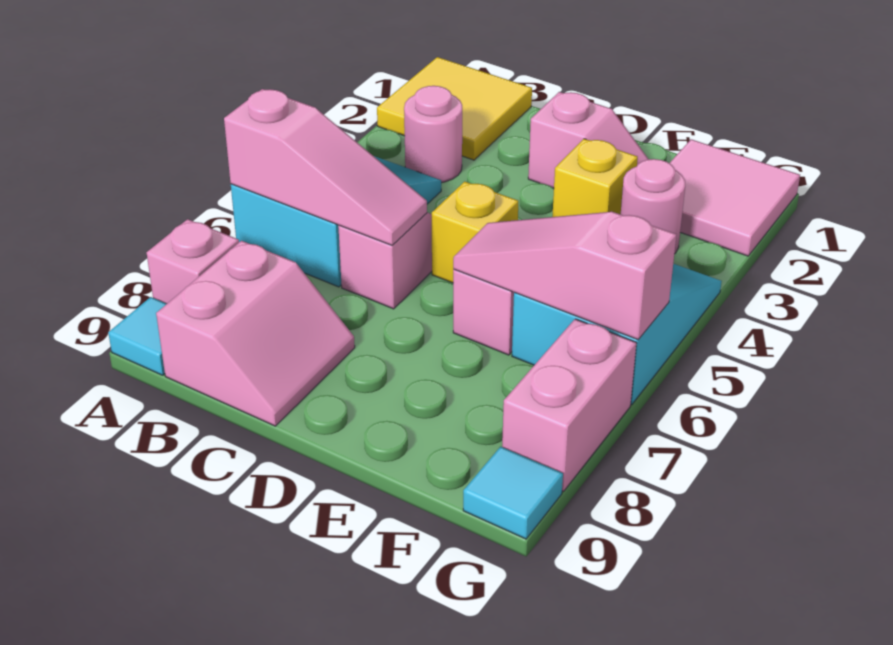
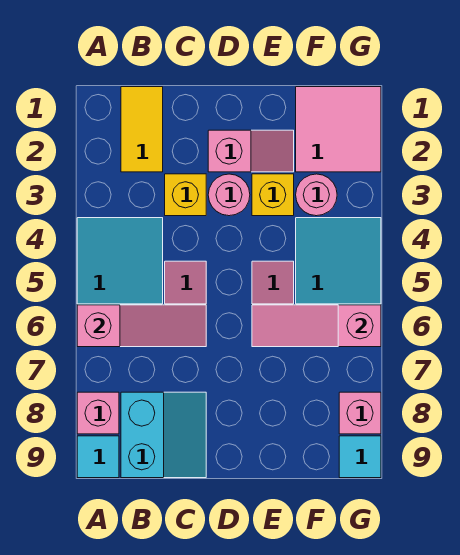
yellow 2x2 tile [377,57,532,160] -> yellow 1x2 tile [121,87,163,172]
pink 1x1 round brick [404,86,462,183] -> pink 1x1 round brick moved to [208,174,250,216]
pink 2x2 slope [156,241,355,426] -> cyan 2x2 slope [121,392,206,478]
yellow 1x1 brick [432,181,518,283] -> yellow 1x1 brick moved to [165,174,206,216]
pink 1x2 brick [502,319,636,492] -> pink 1x1 brick [339,392,381,434]

